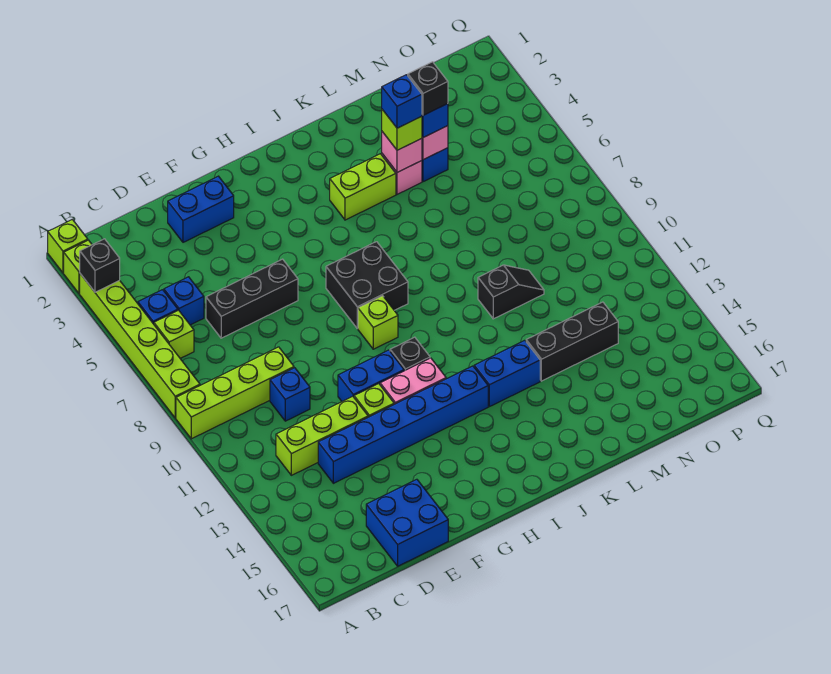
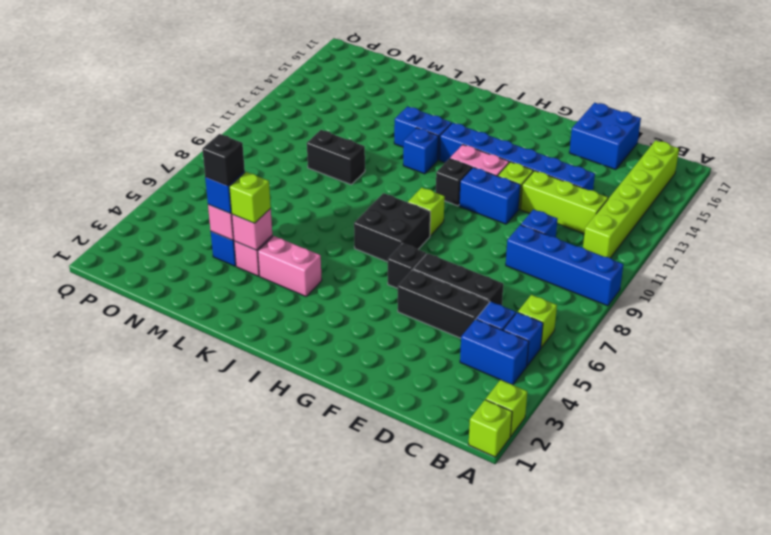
lime 1x6 brick [80,274,200,418] -> lime 1x6 brick moved to [583,140,679,258]
black 1x1 brick [80,239,120,292] -> black 1x1 brick moved to [388,243,426,288]
lime 1x4 brick [176,347,294,439] -> blue 1x4 brick [506,225,623,306]
blue 1x2 brick [168,176,234,242] -> blue 1x2 brick moved to [460,319,529,385]
lime 1x2 brick [330,154,396,220] -> pink 1x2 brick [258,236,322,296]
blue 1x1 brick [382,75,422,128] -> blue 1x1 brick moved to [403,128,438,174]
black 1x2 slope [478,265,544,319] -> black 1x2 brick [307,130,365,184]
black 1x3 brick [526,302,618,381] -> black 1x3 brick moved to [398,270,489,338]

